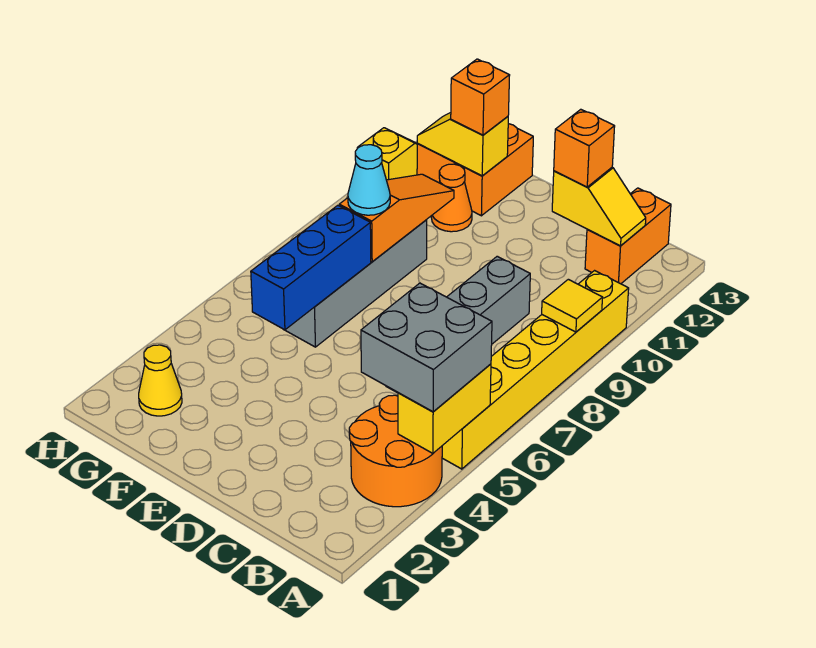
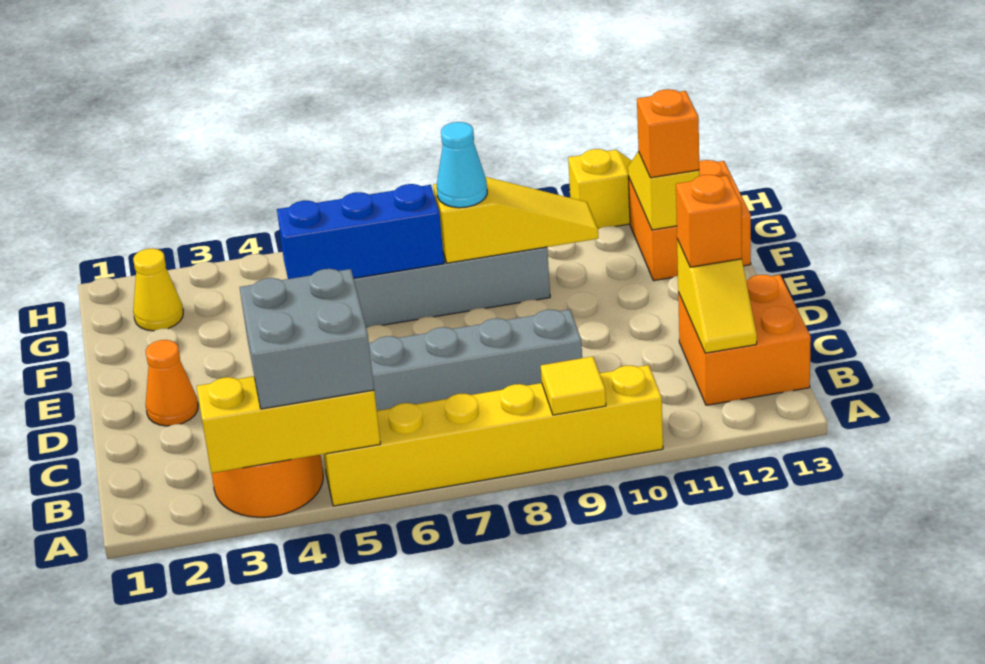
yellow 1x2 brick [398,364,491,453] -> yellow 1x3 brick [197,376,380,473]
orange 1x2 brick [585,188,671,284] -> orange 2x2 brick [678,275,811,405]
orange 1x3 slope [339,174,454,262] -> yellow 1x3 slope [433,177,598,263]
orange 1x1 cone [431,164,472,232] -> orange 1x1 cone moved to [146,340,198,426]

